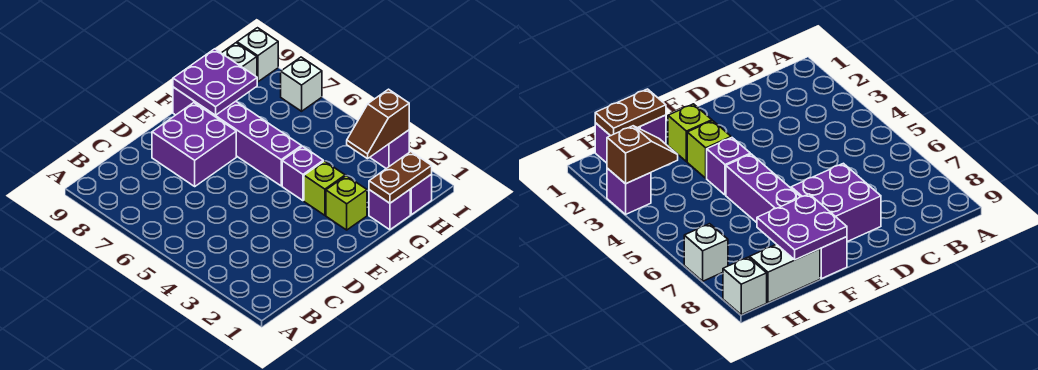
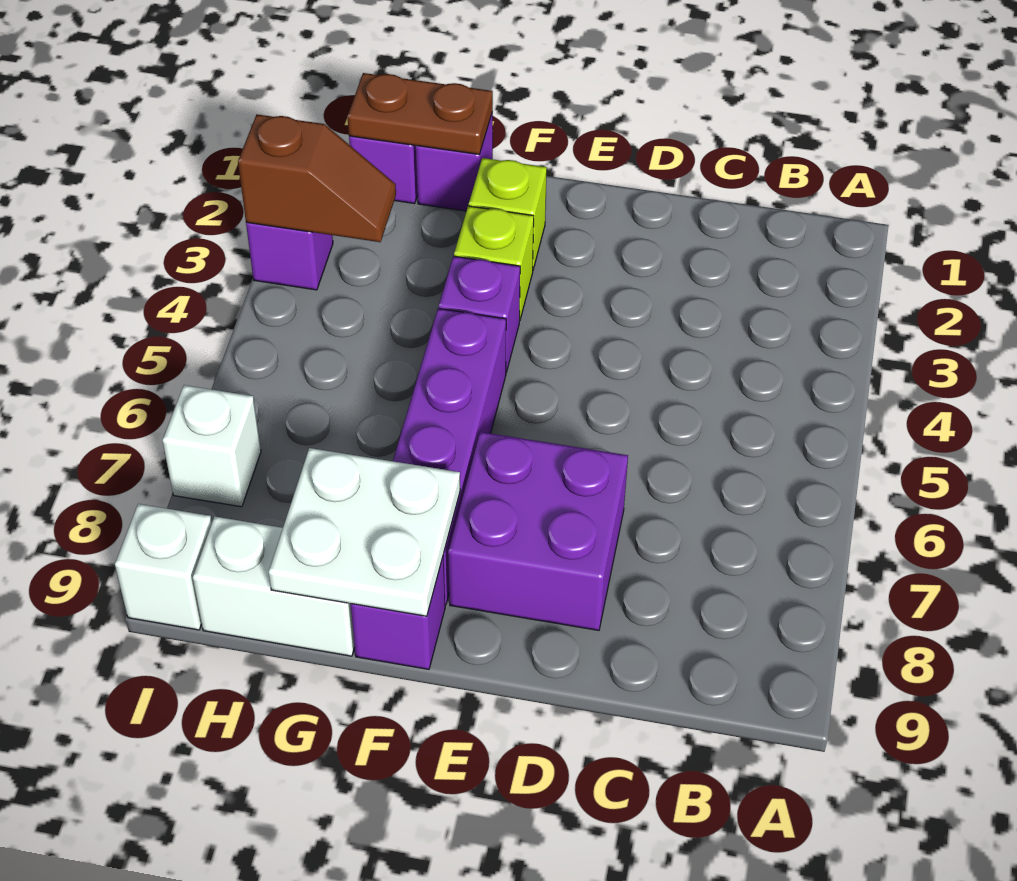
purple 2x2 plate [173,49,257,115] -> white 2x2 plate [269,448,460,616]

